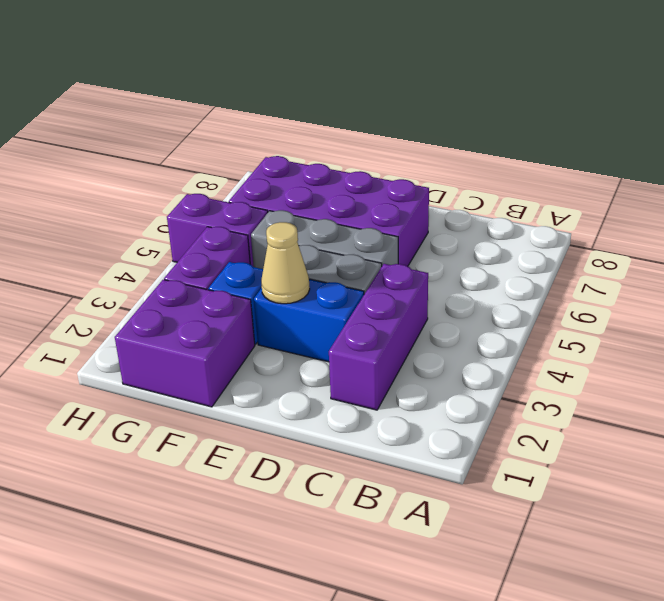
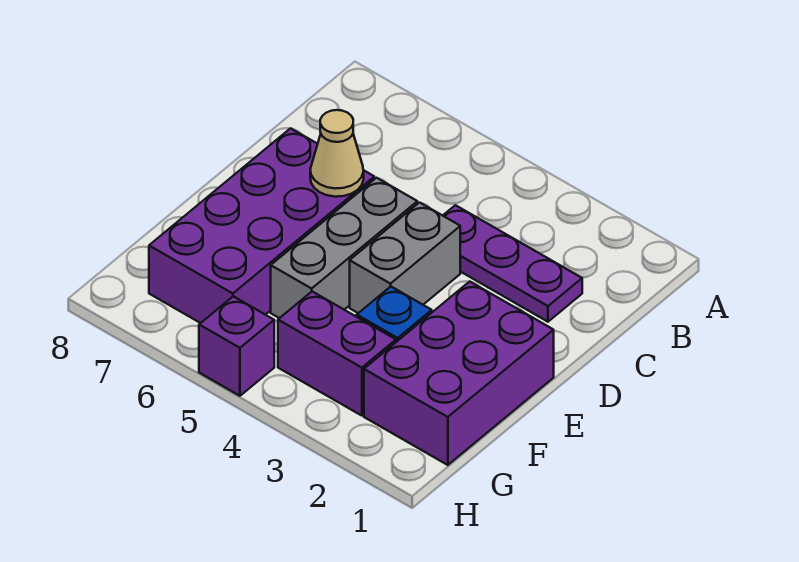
purple 1x3 brick [329,264,428,410] -> purple 1x3 plate [443,205,582,322]
blue 1x2 brick [254,279,364,362] -> none
tan 1x1 cone [261,222,310,304] -> tan 1x1 cone moved to [310,110,364,197]
purple 2x2 brick [115,280,255,407] -> purple 2x3 brick [364,282,554,465]
purple 1x2 brick [167,194,268,267] -> purple 1x1 brick [199,296,274,396]

